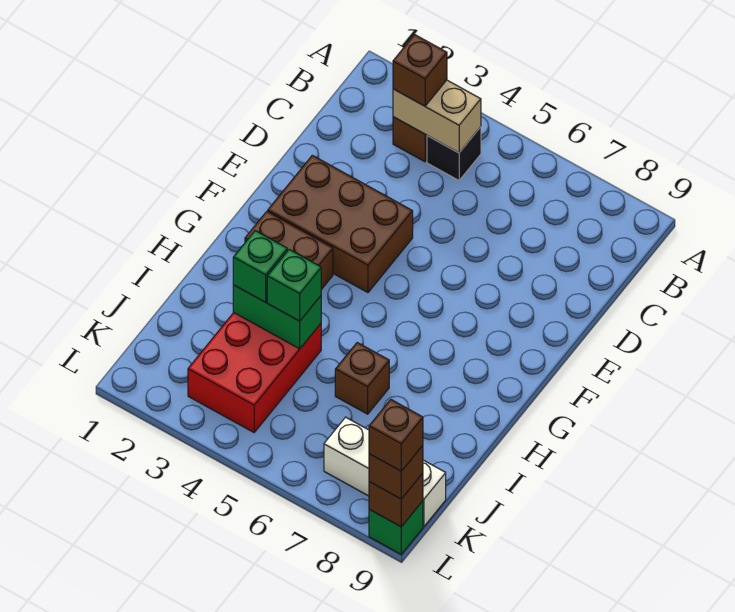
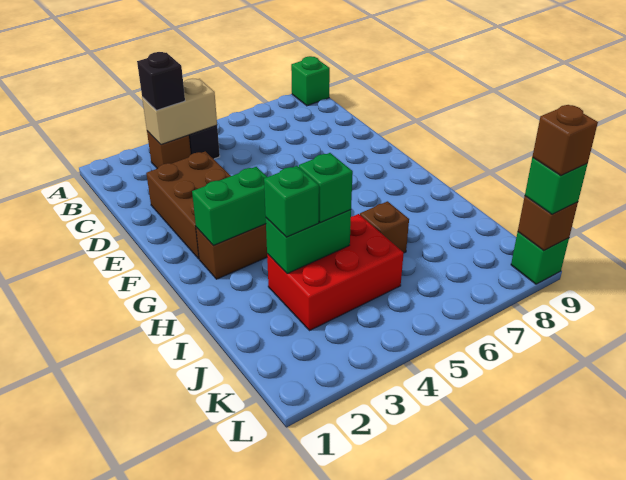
none -> green 1x1 brick [291,56,330,106]
brown 1x1 brick [393,35,447,106] -> black 1x1 brick [137,52,185,111]
brown 2x3 brick [268,155,413,292] -> brown 2x3 brick turned to [146,151,231,259]
none -> green 1x2 brick [192,167,267,246]
red 2x3 brick [188,313,321,432] -> red 2x3 brick turned to [267,214,404,331]
white 1x3 brick [324,417,446,526] -> none
brown 1x1 brick [369,445,423,499] -> green 1x1 brick [525,157,587,214]

